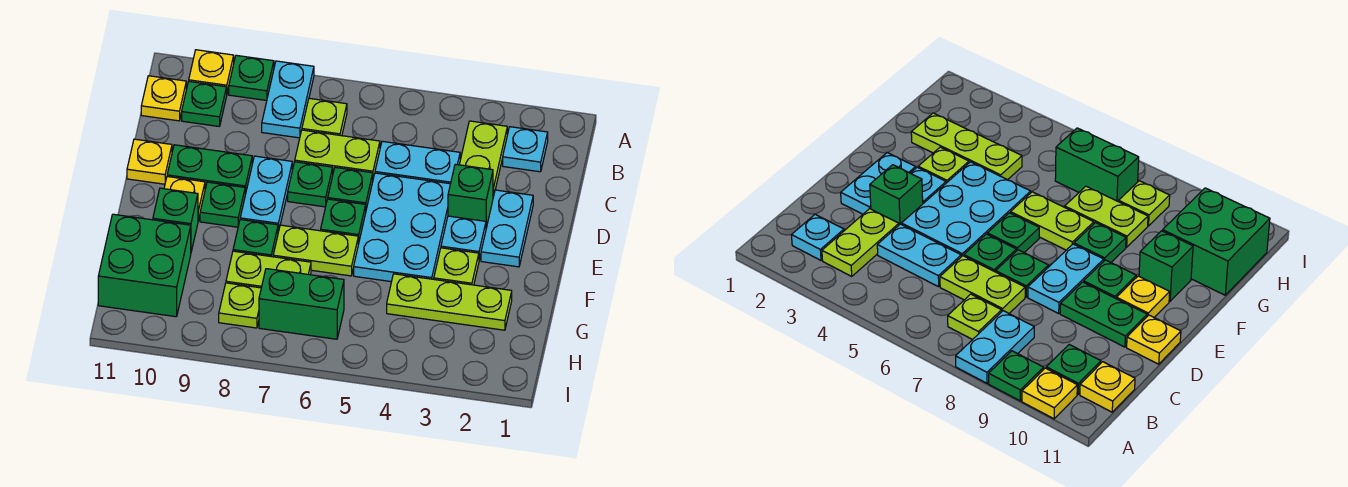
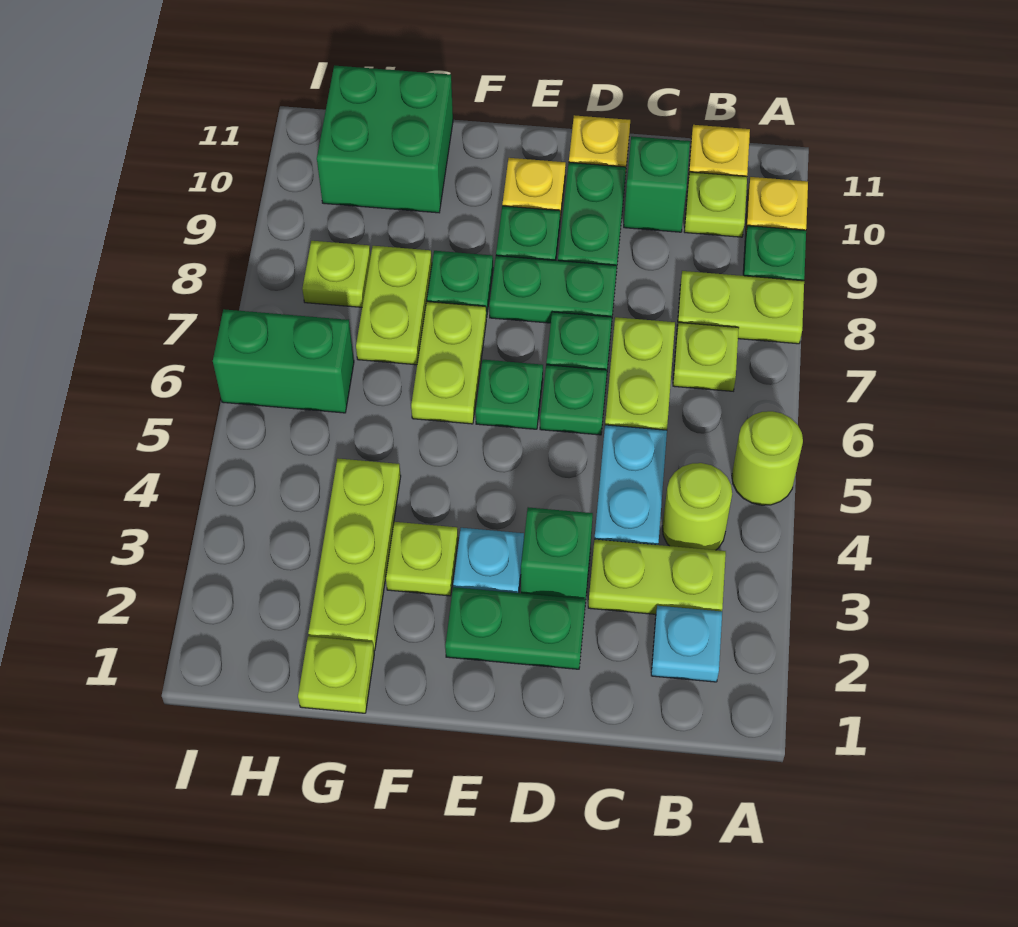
none -> lime 1x1 round brick [732,411,803,505]
cyan 1x2 plate [262,61,314,138] -> lime 1x2 plate [677,271,804,344]
none -> lime 1x1 round brick [662,463,732,550]
green 1x1 plate [182,81,227,126] -> lime 1x1 plate [684,172,747,237]
cyan 1x2 plate [481,190,533,267] -> green 1x2 plate [445,587,586,669]
cyan 2x3 plate [354,173,450,282] -> none
cyan 1x2 plate [240,156,292,232] -> green 1x2 plate [489,256,617,323]
green 1x1 brick [153,188,198,252] -> green 1x1 brick moved to [624,136,690,232]
none -> lime 1x1 plate [298,636,374,713]
green 1x2 brick [259,269,344,339] -> green 1x2 brick turned to [213,309,354,413]

